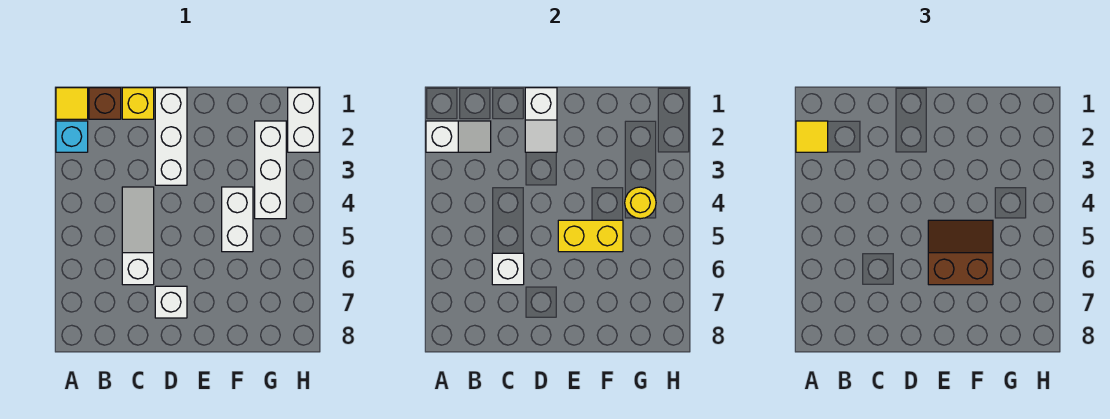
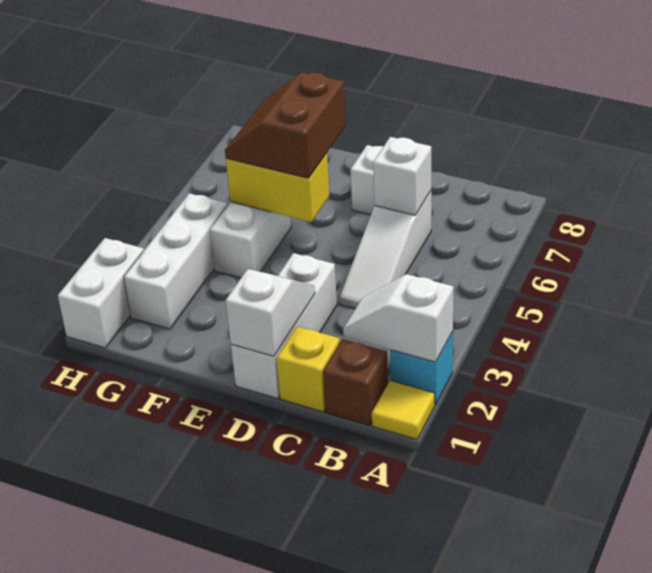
yellow 1x1 tile [796,121,828,152] -> none
brown 2x2 slope [928,220,993,285] -> brown 2x2 slope turned to [225,72,346,178]
yellow 1x1 round brick [625,187,656,219] -> none

